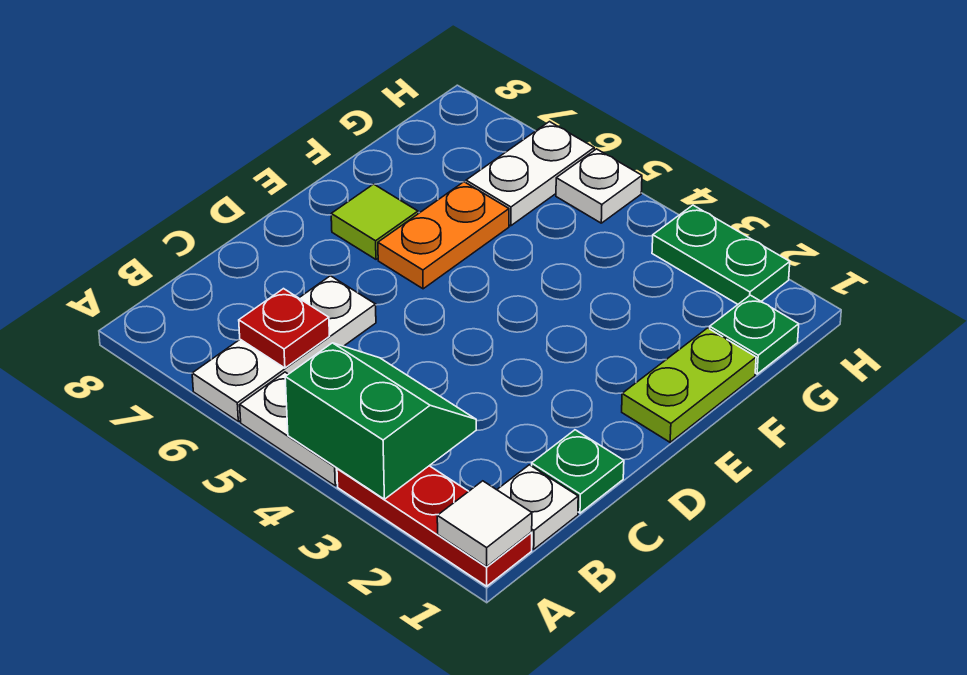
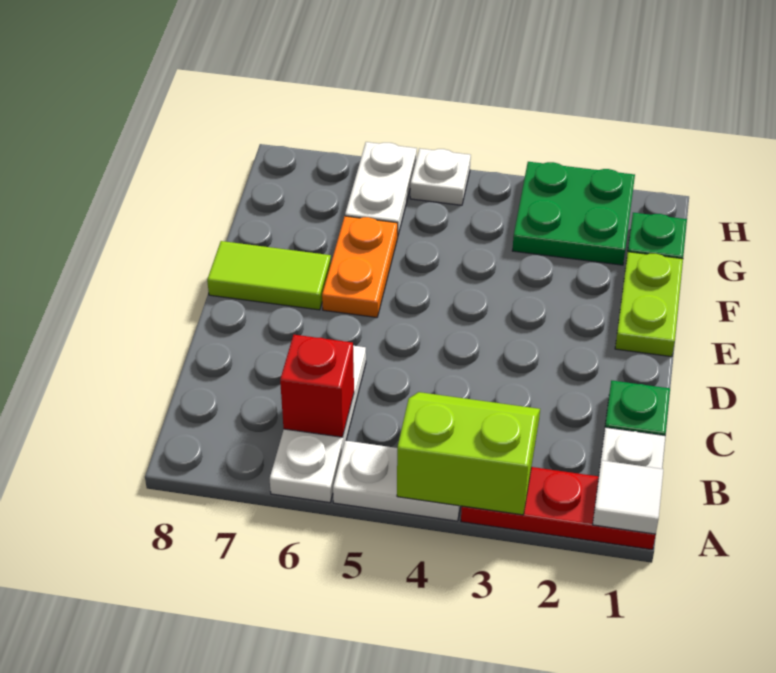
green 2x2 slope [285,343,476,499] -> lime 2x2 slope [397,392,540,515]
red 1x1 plate [239,289,329,368] -> red 1x1 brick [280,335,354,437]
lime 1x1 tile [331,184,418,259] -> lime 1x2 tile [207,241,331,310]
green 1x2 plate [652,205,790,304] -> green 2x2 plate [512,162,635,265]

